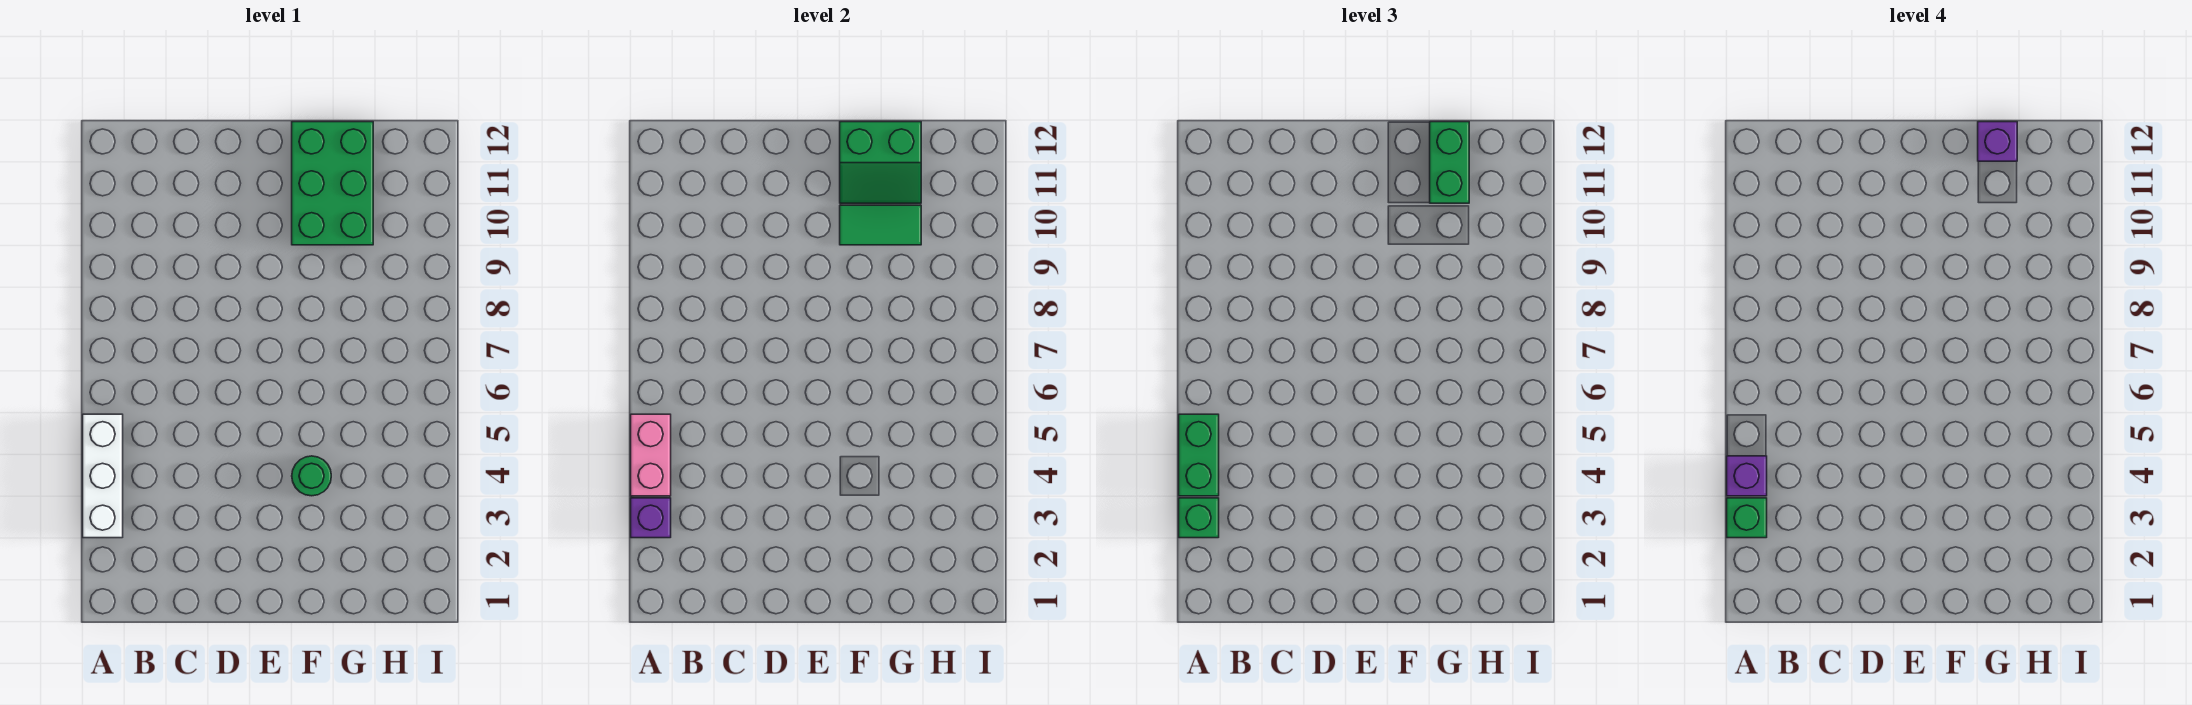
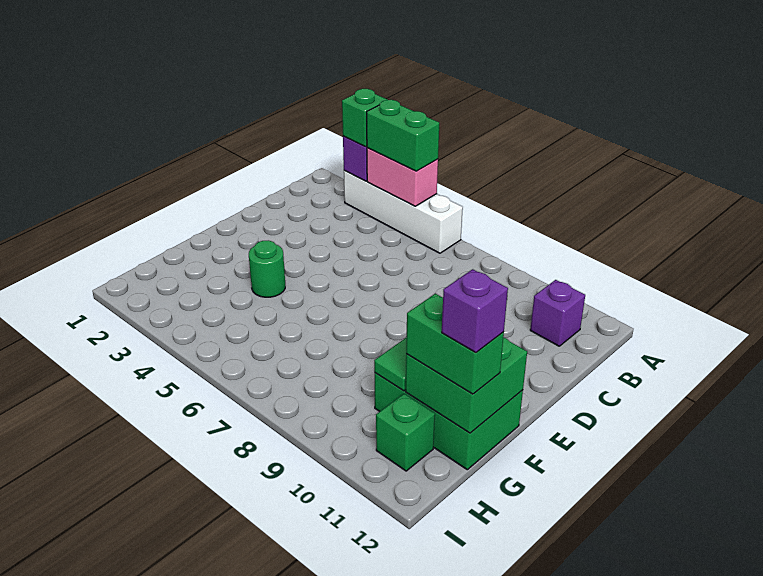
white 1x3 brick [83,414,123,538] -> white 1x4 brick [344,171,463,253]
green 1x1 brick [1727,498,1767,538] -> green 1x1 brick moved to [376,394,435,471]
purple 1x1 brick [1727,456,1767,496] -> purple 1x1 brick moved to [530,280,585,346]
green 2x2 slope [840,122,921,203] -> green 2x2 brick [406,338,527,433]

